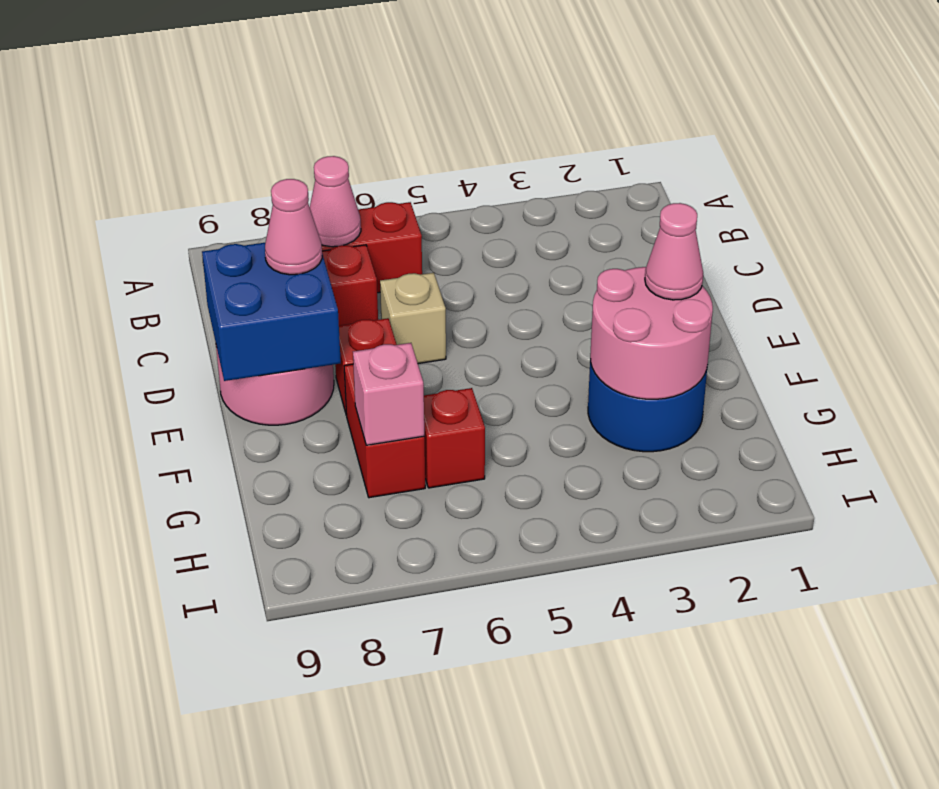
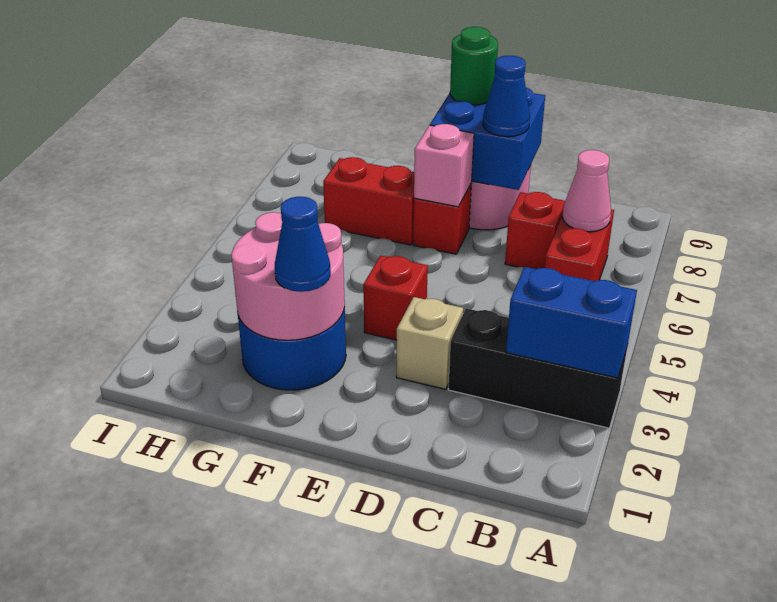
none -> black 1x3 brick [448,308,628,428]
none -> blue 1x2 brick [506,267,637,378]
tan 1x1 brick [380,273,446,364] -> tan 1x1 brick moved to [396,297,463,389]
pink 1x1 cone [265,179,322,275] -> blue 1x1 cone [483,56,530,137]
none -> green 1x1 round brick [450,27,498,105]
pink 1x1 cone [645,203,703,300] -> blue 1x1 cone [275,197,331,292]
red 1x1 brick [424,388,485,488] -> red 1x1 brick moved to [363,255,428,340]
pink 1x1 brick [353,343,424,445] -> pink 1x1 brick moved to [414,124,474,207]

